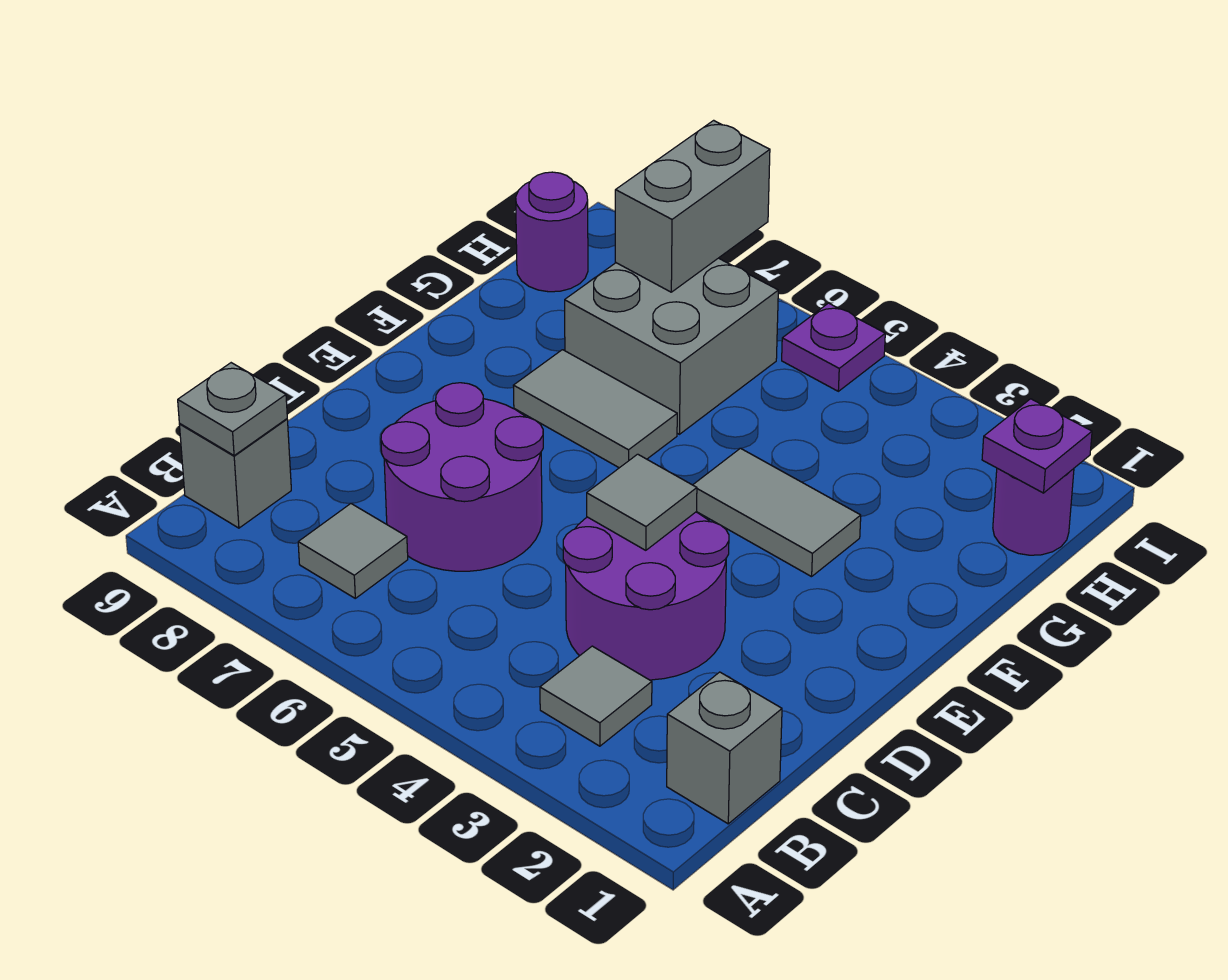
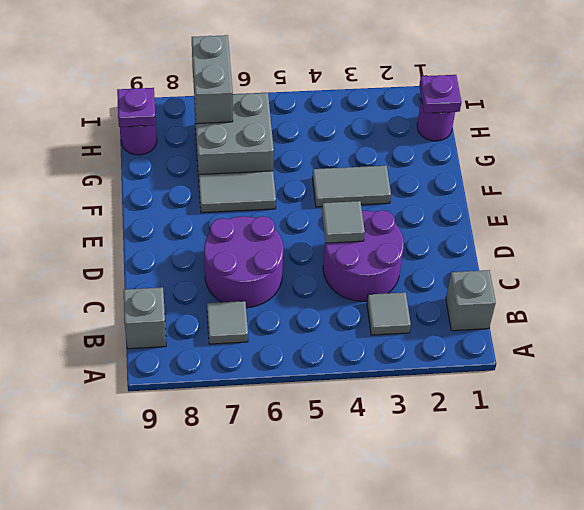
grey 1x1 plate [178,363,287,456] -> none
purple 1x1 plate [782,303,885,391] -> purple 1x1 plate moved to [117,88,156,127]

